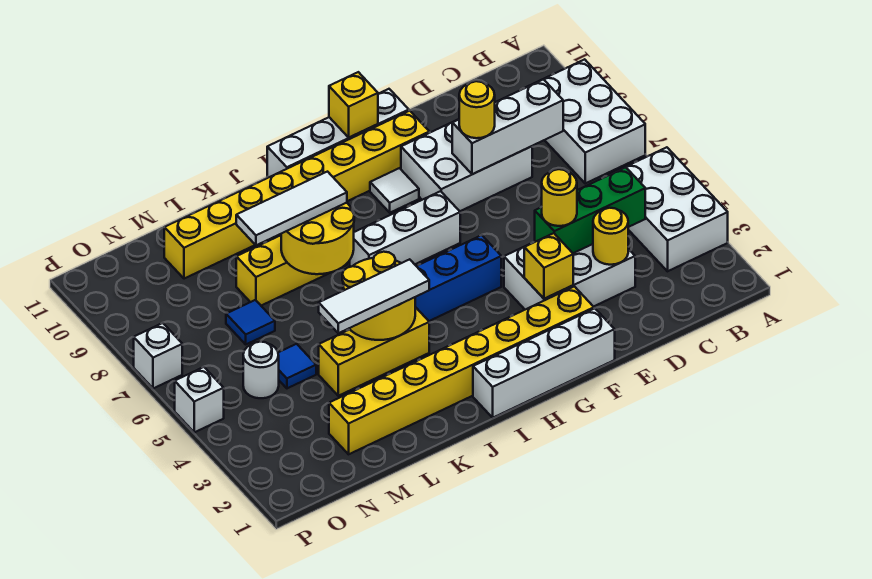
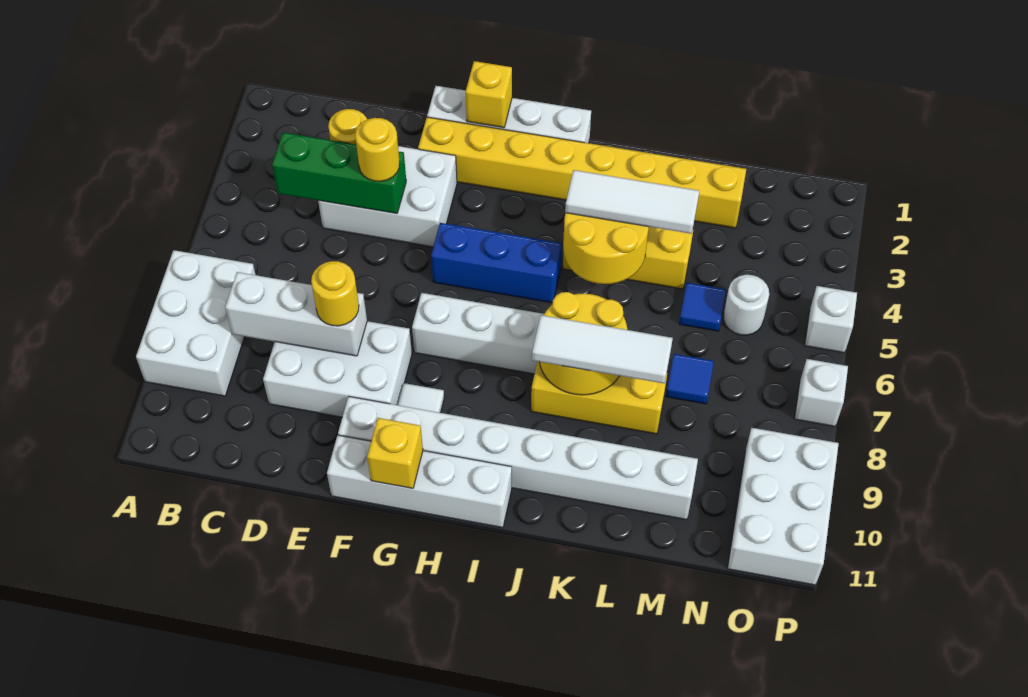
white 2x3 brick [607,147,728,271] -> white 2x3 brick moved to [728,428,839,585]
yellow 1x1 brick [524,233,573,299] -> yellow 1x1 brick moved to [466,61,512,128]
yellow 1x8 brick [164,111,429,279] -> white 1x8 brick [338,396,698,520]

